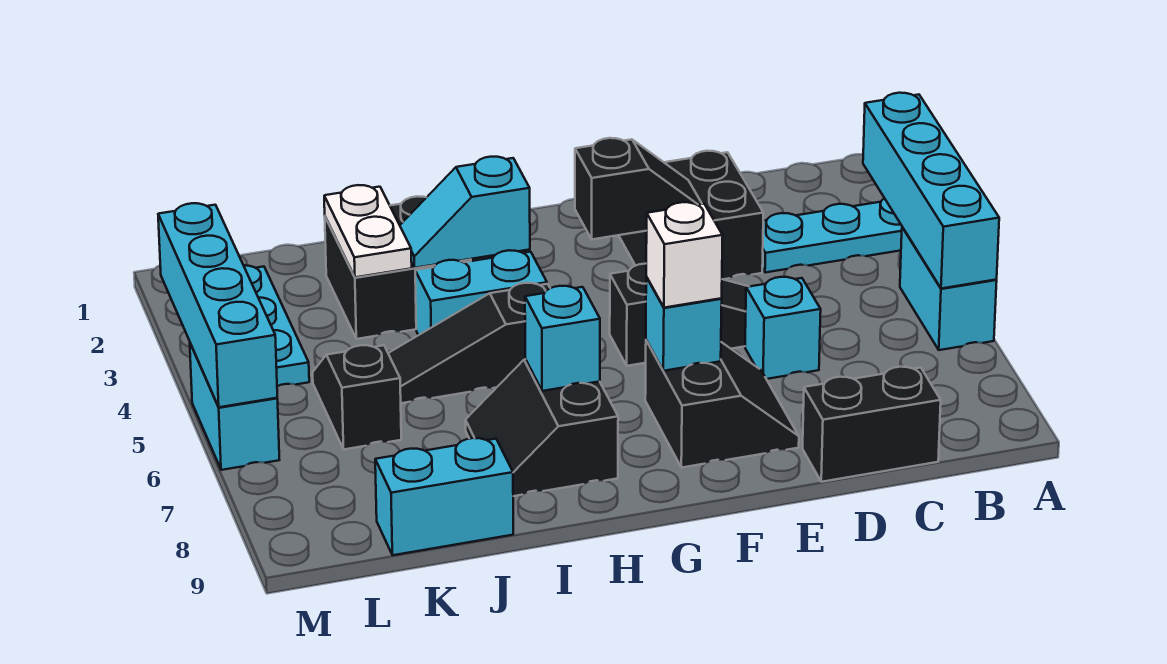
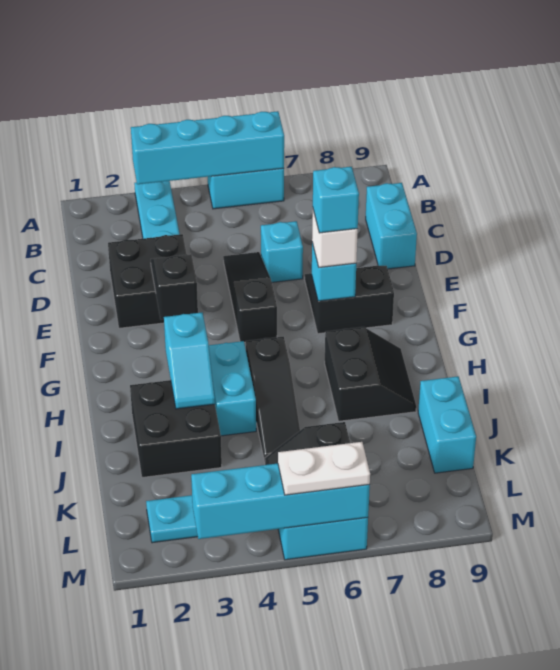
black 1x2 brick [803,367,941,482] -> cyan 1x2 brick [366,183,417,269]
black 2x2 slope [465,359,618,496] -> black 2x2 slope turned to [325,327,416,421]
cyan 1x1 brick [525,286,600,391] -> cyan 1x1 brick moved to [313,167,359,233]
white 1x2 plate [324,185,412,277] -> white 1x2 plate moved to [278,442,370,495]

